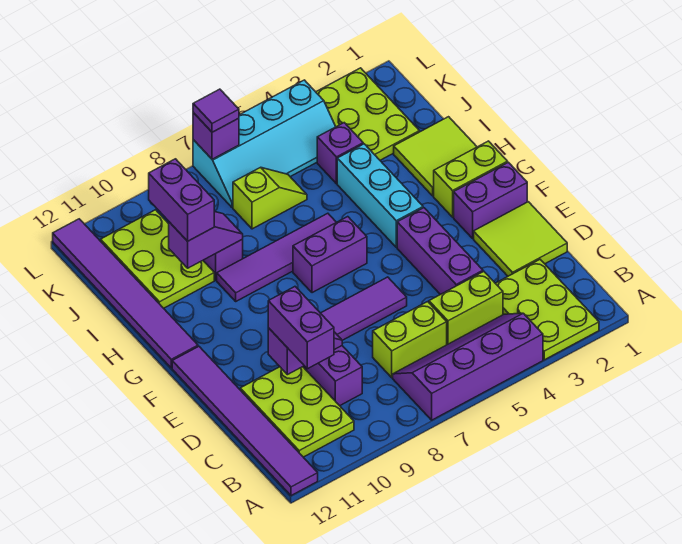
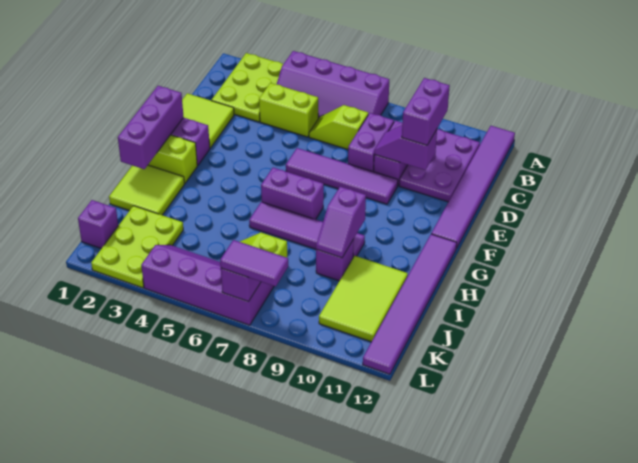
lime 2x3 plate [240,367,354,457] -> purple 2x3 plate [399,129,480,202]
lime 1x2 brick [373,302,447,378] -> lime 1x2 slope [309,105,368,149]
purple 1x3 brick [397,208,483,295] -> purple 1x3 brick moved to [118,86,184,169]
cyan 1x3 brick [337,144,423,247] -> none
purple 1x2 slope [169,212,243,268] -> purple 1x2 slope turned to [316,187,366,258]
lime 2x3 plate [101,210,214,308] -> lime 2x3 tile [319,256,408,342]
purple 1x2 brick [149,159,214,241] -> purple 1x2 brick moved to [348,113,394,172]
purple 1x1 brick [317,123,363,184] -> purple 1x1 brick moved to [78,200,118,249]
cyan 2x4 slope [193,80,336,208] -> purple 2x4 slope [141,245,274,325]
purple 1x1 tile [193,89,239,132] -> purple 1x2 tile [220,240,288,286]

